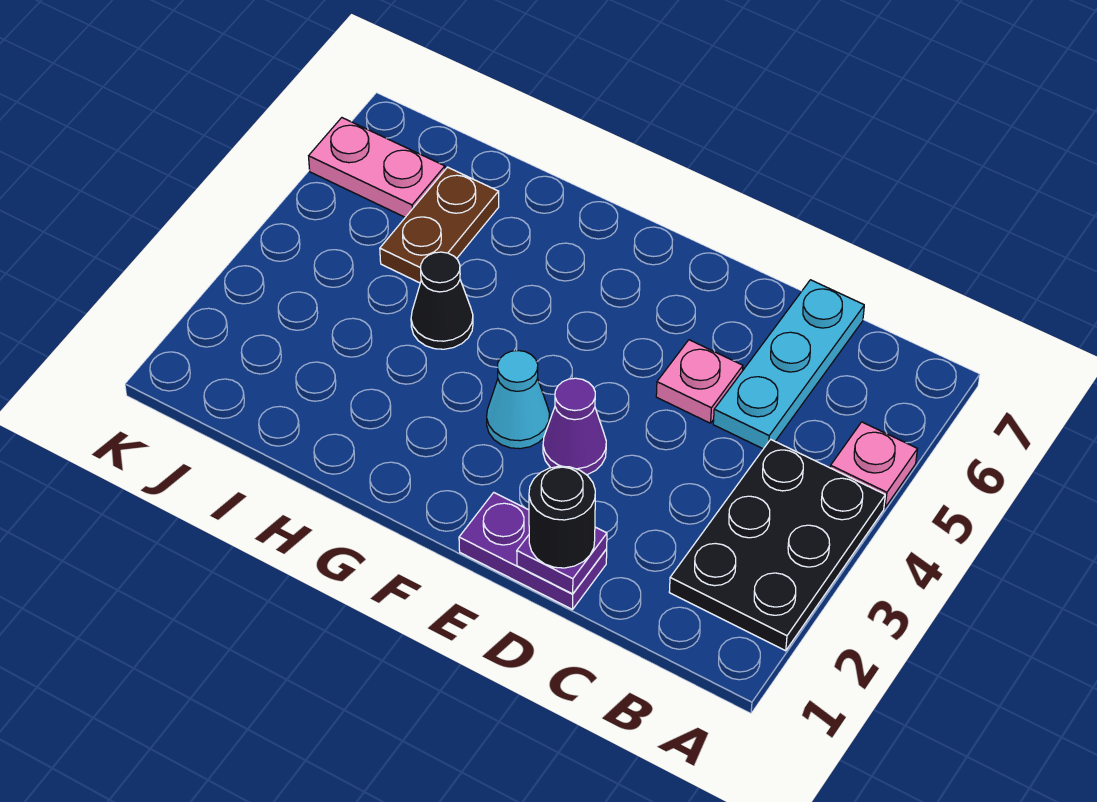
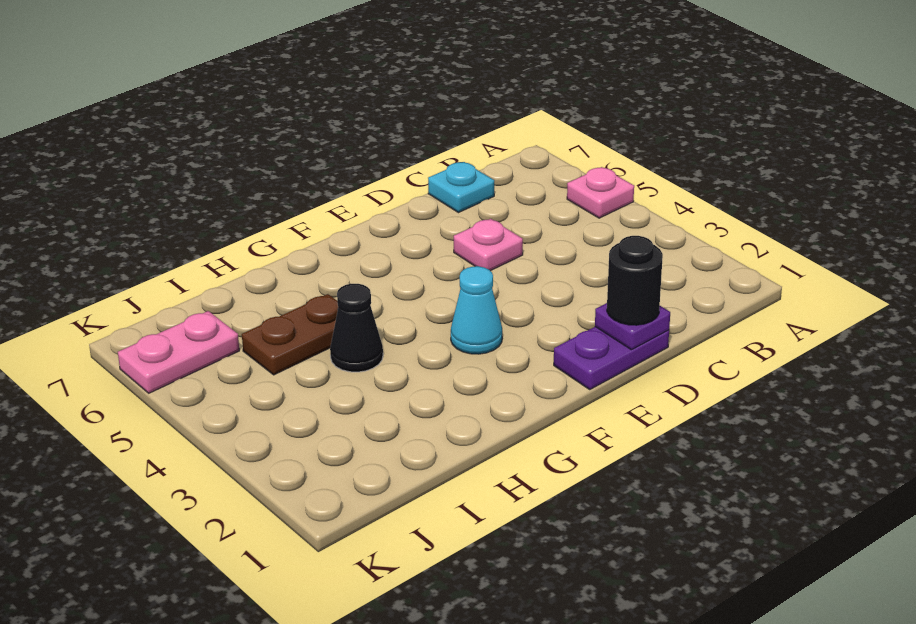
black 2x3 plate [669,439,885,651] -> none
cyan 1x3 plate [713,280,864,449] -> cyan 1x1 plate [428,162,494,213]
purple 1x1 cone [543,378,606,475] -> none
brown 1x2 plate [380,167,499,283] -> brown 1x2 plate turned to [242,294,338,375]

